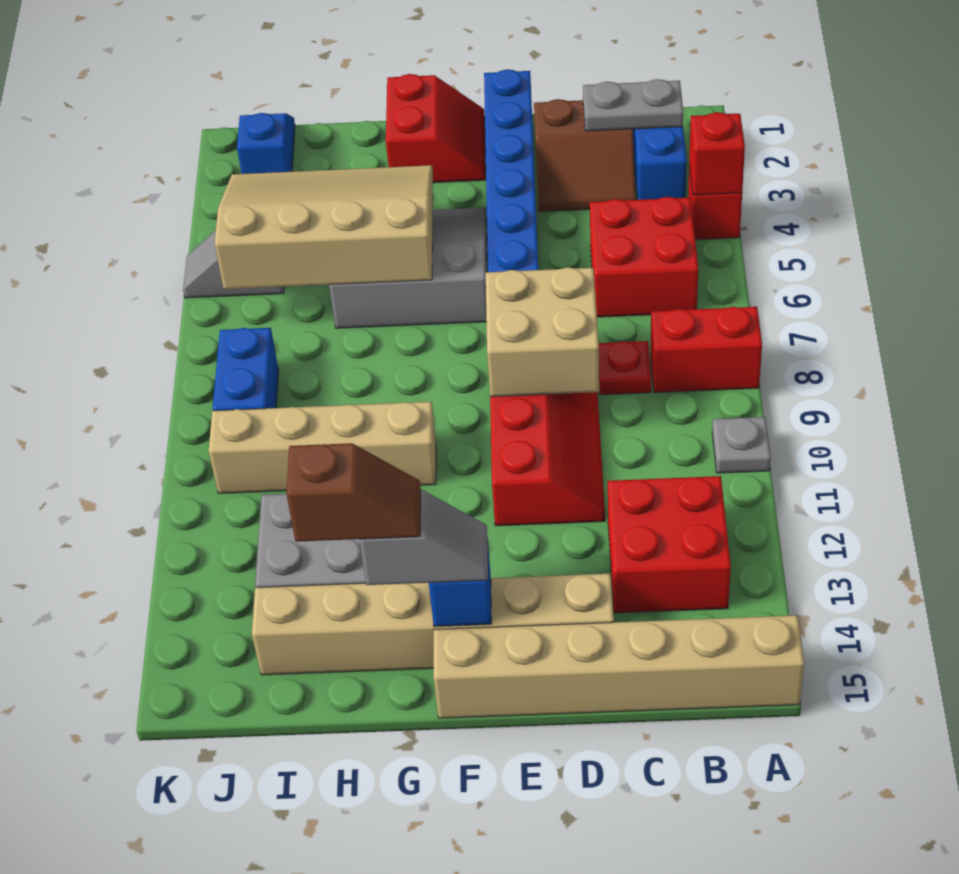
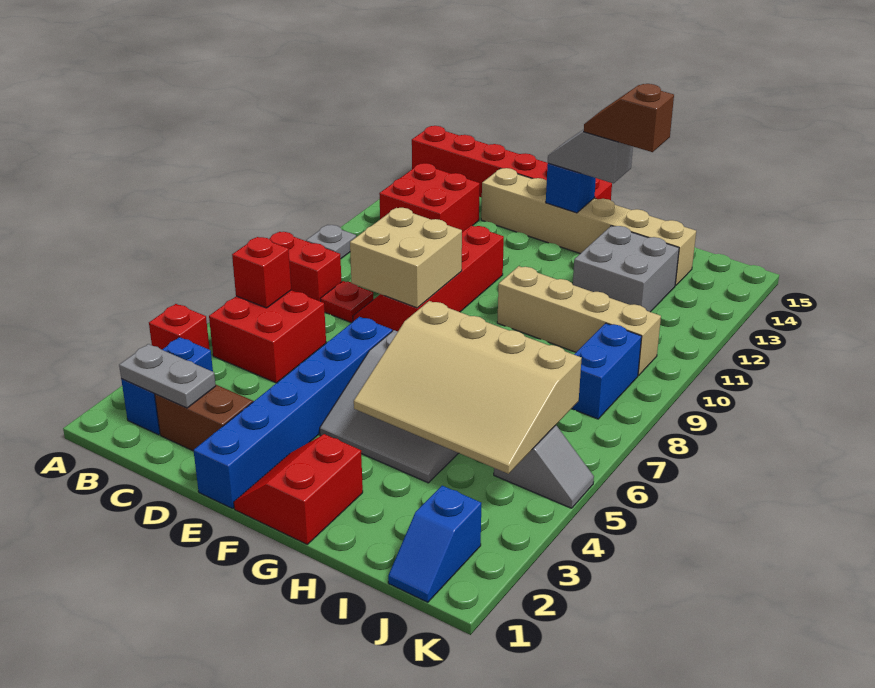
red 1x1 brick [689,112,745,195] -> red 1x1 brick moved to [232,237,291,308]
tan 1x6 brick [434,615,804,718] -> red 1x6 brick [412,126,612,200]

